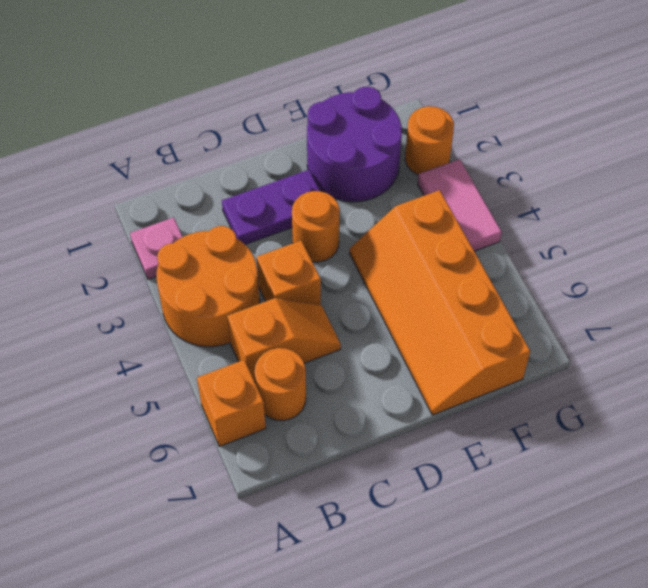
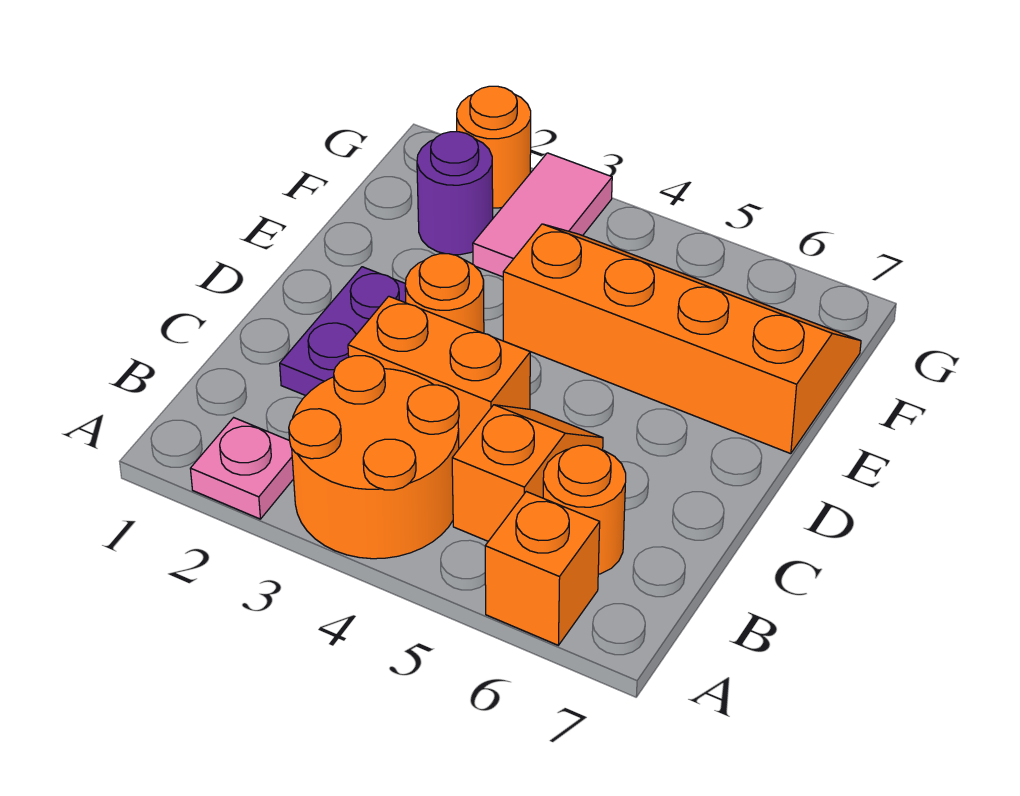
orange 1x1 brick [257,240,321,305] -> orange 1x2 brick [348,296,530,448]
purple 2x2 round brick [307,87,402,202] -> purple 1x1 round brick [417,132,493,255]
orange 2x4 slope [350,190,530,415] -> orange 2x4 slope turned to [503,224,861,454]
pink 1x2 tile [418,159,502,251] -> pink 1x2 tile turned to [473,153,612,277]

